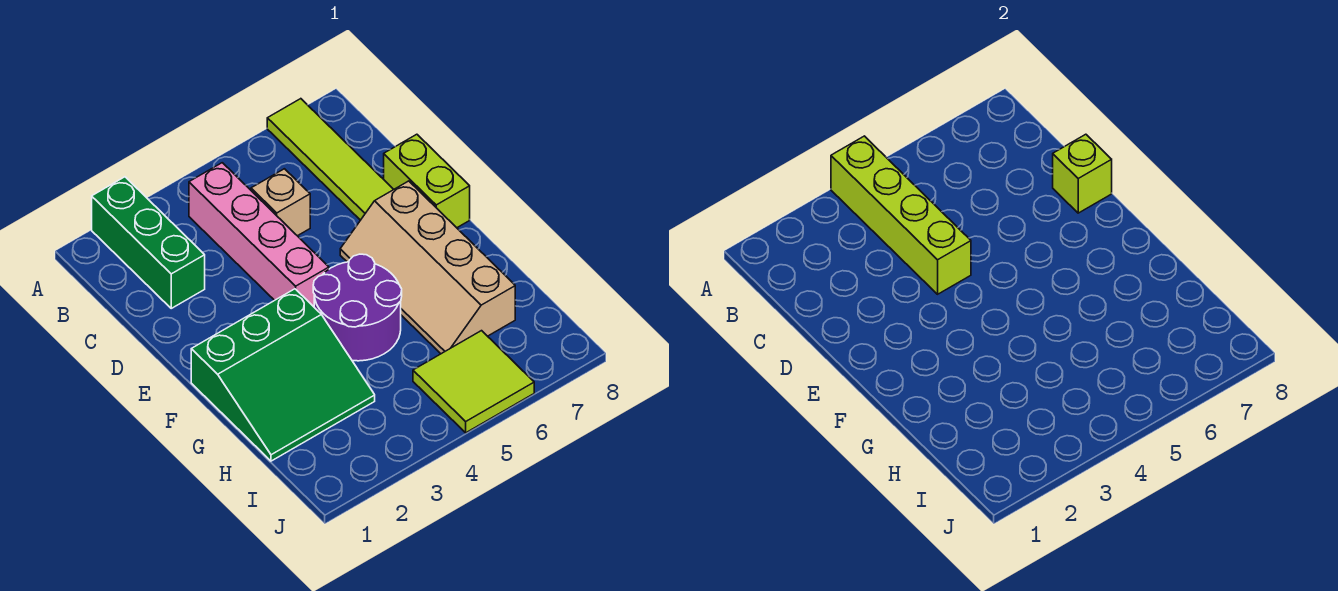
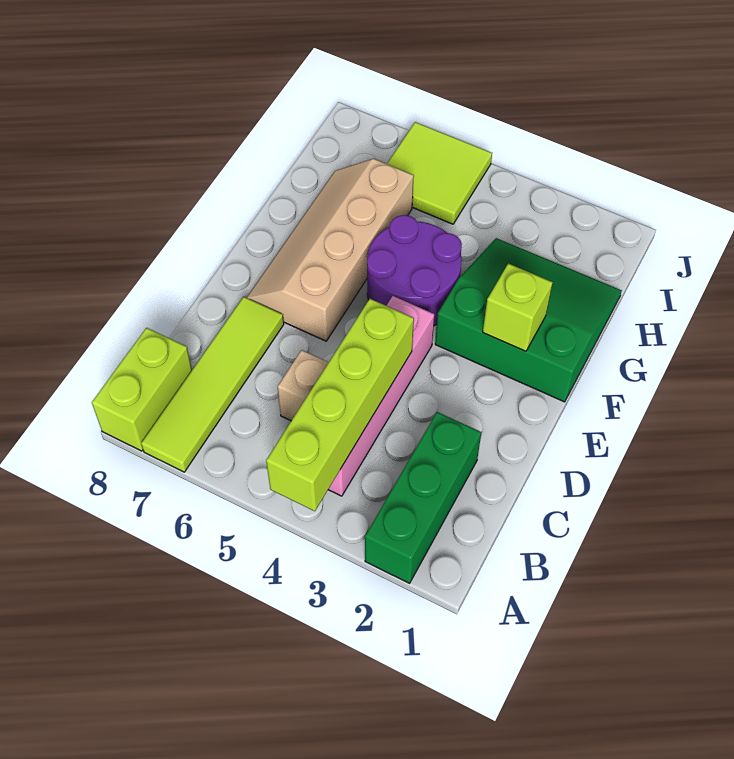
lime 1x2 brick [384,134,470,228] -> lime 1x2 brick moved to [92,328,192,451]
lime 1x1 brick [1053,134,1112,213] -> lime 1x1 brick moved to [483,263,553,351]
tan 2x4 slope [340,181,515,354] -> tan 2x4 slope turned to [247,159,414,341]

